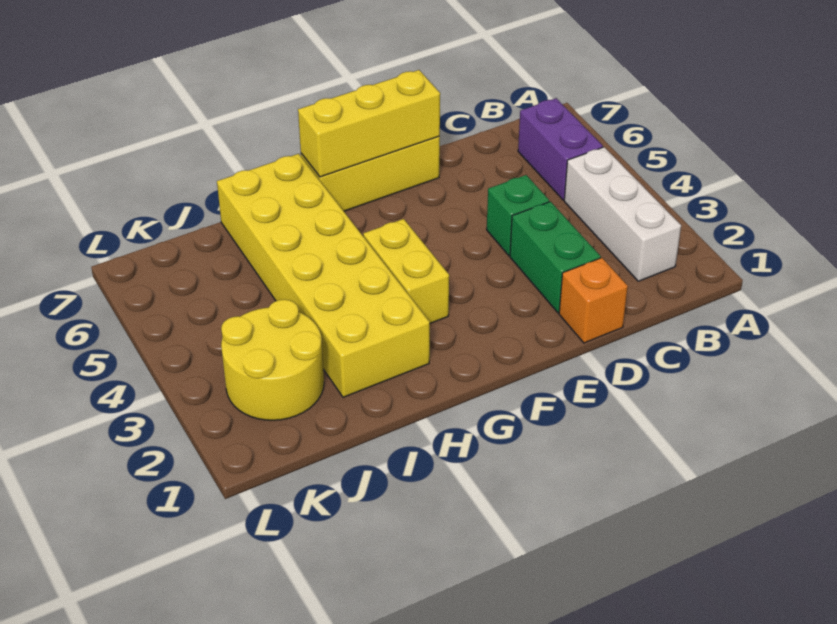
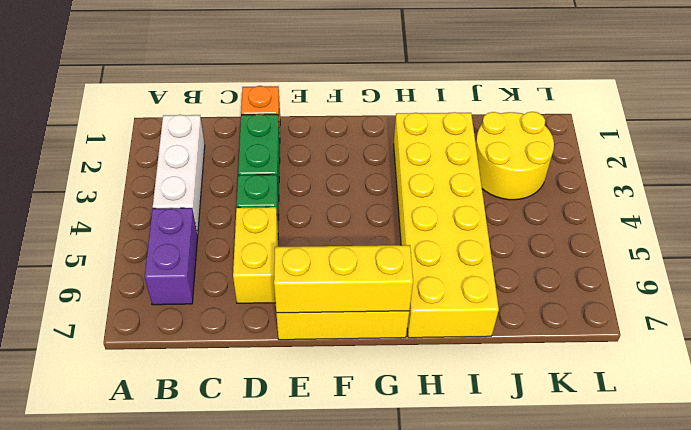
yellow 1x2 brick [363,219,449,323] -> yellow 1x2 brick moved to [233,207,278,303]

